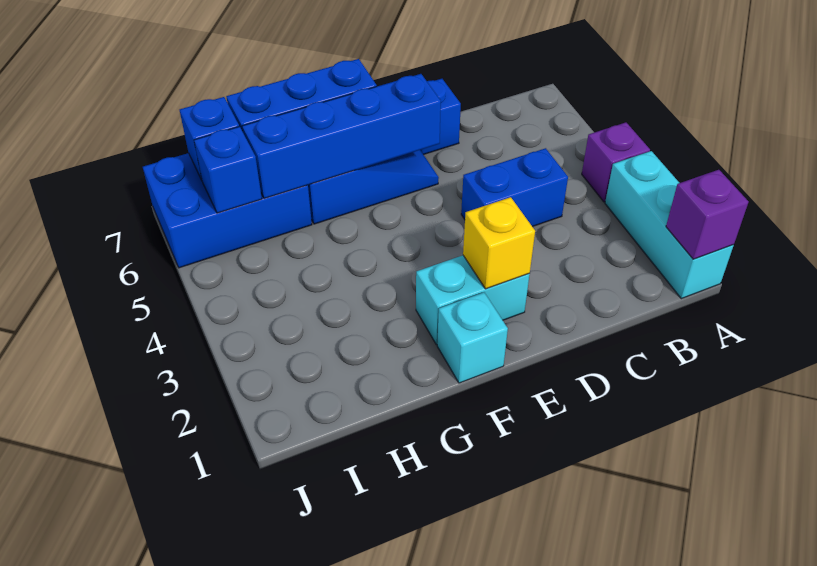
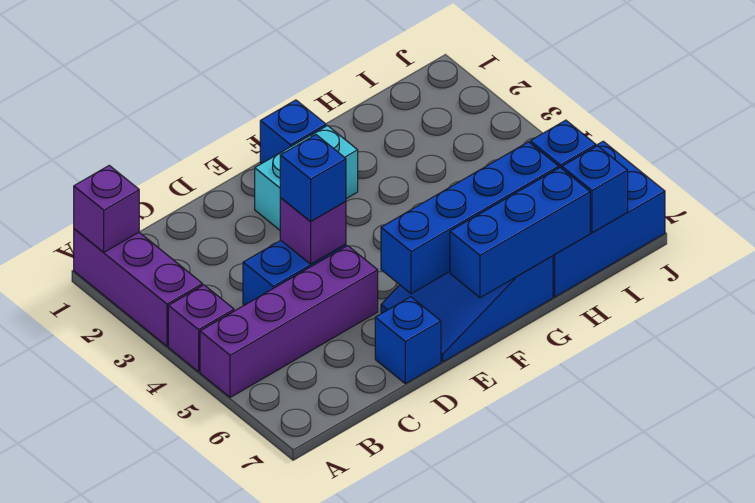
cyan 1x3 brick [605,151,734,299] -> purple 1x3 brick [74,229,203,346]
none -> purple 1x4 brick [200,246,378,397]
none -> purple 1x1 brick [280,198,346,264]
none -> blue 1x1 brick [280,135,346,221]
yellow 1x1 brick [463,197,535,289] -> none
cyan 1x1 brick [437,292,508,383] -> blue 1x1 brick [260,100,326,164]

